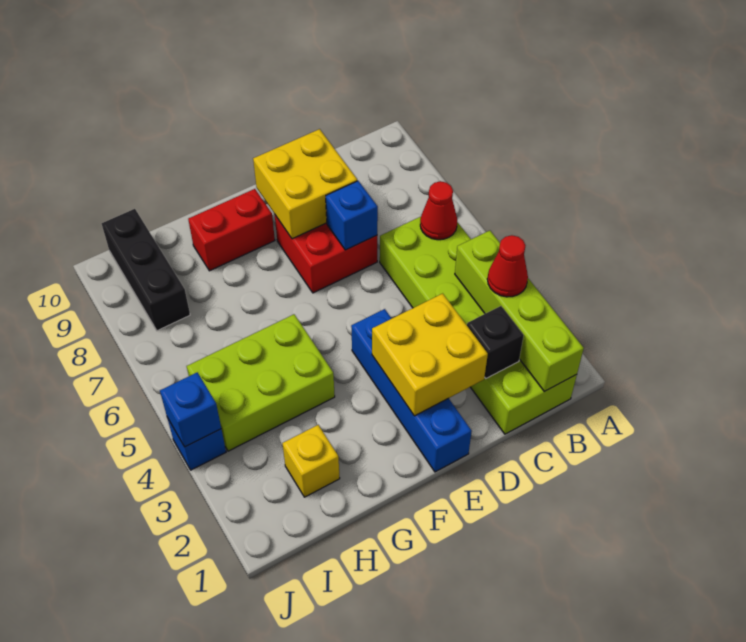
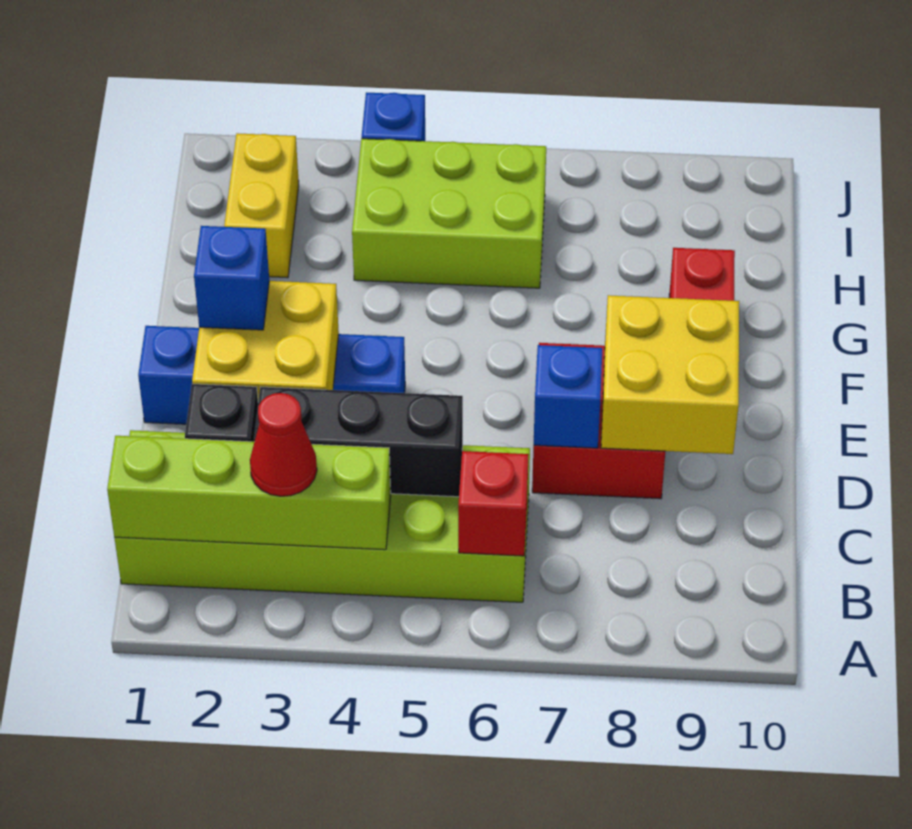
red 1x1 cone [420,181,457,240] -> red 1x1 brick [458,451,528,556]
lime 2x3 brick [187,314,335,451] -> lime 2x3 brick turned to [352,139,546,288]
yellow 1x1 brick [282,425,340,497] -> yellow 1x2 brick [224,133,299,278]
black 1x3 brick [102,209,190,331] -> black 1x3 brick moved to [254,387,463,497]
blue 1x1 brick [160,372,221,447] -> blue 1x1 brick moved to [194,226,269,330]

